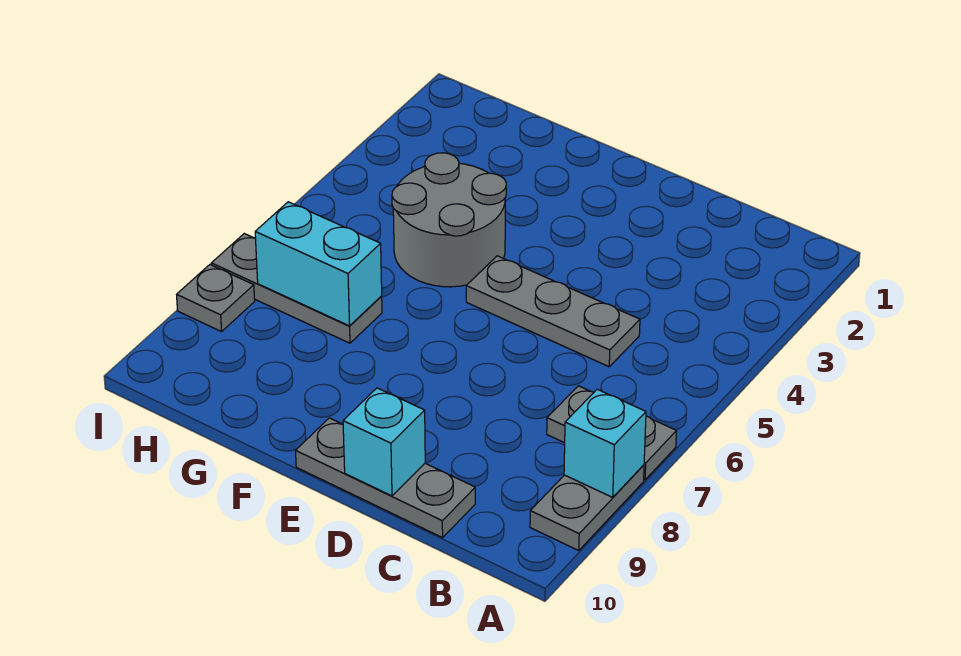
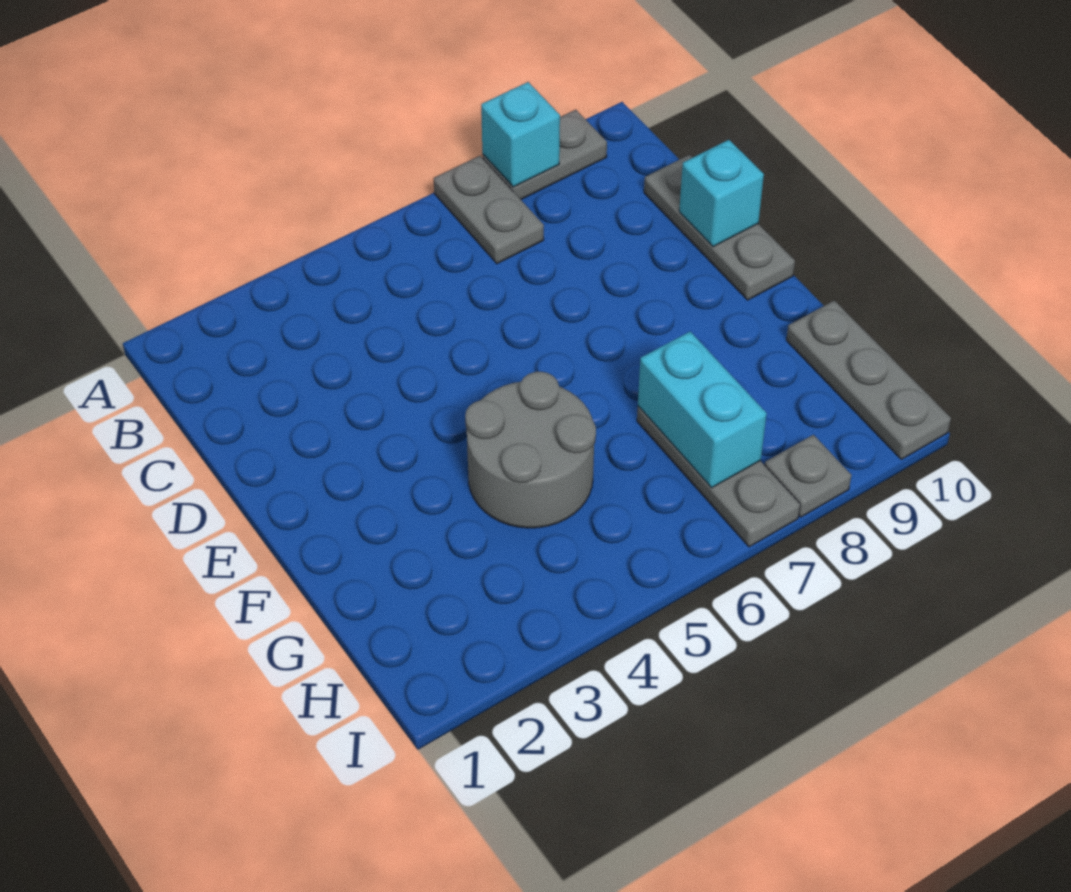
grey 1x3 plate [466,256,640,367] -> grey 1x3 plate moved to [786,300,951,459]

